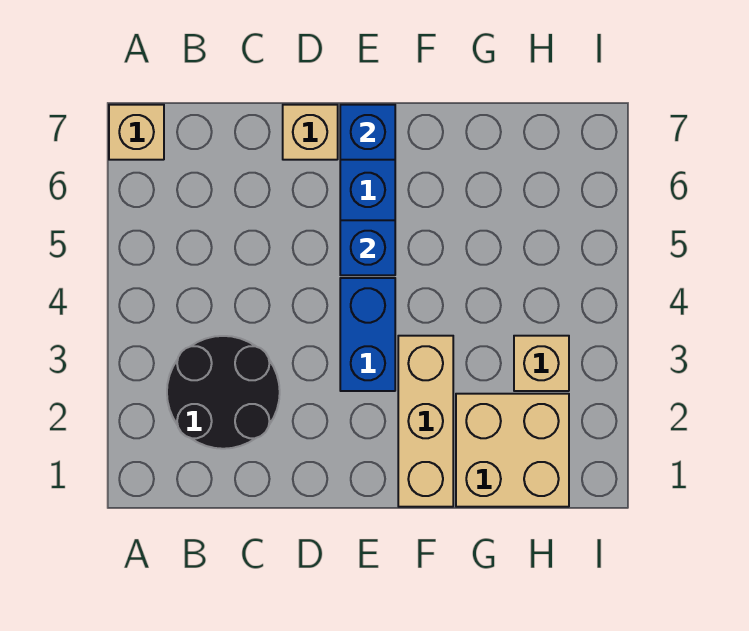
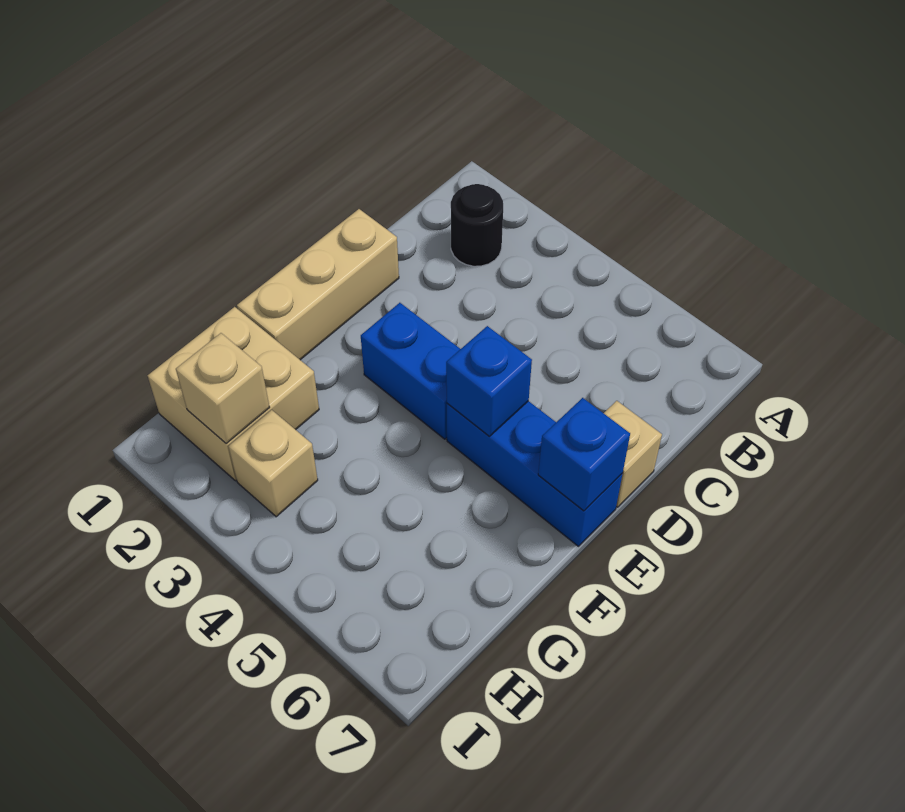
tan 1x1 brick [109,105,164,160] -> tan 1x1 brick moved to [176,333,270,444]
black 2x2 round brick [167,336,280,449] -> black 1x1 round brick [451,184,503,266]
tan 1x3 brick [398,336,453,507] -> tan 1x3 brick turned to [237,209,399,360]

